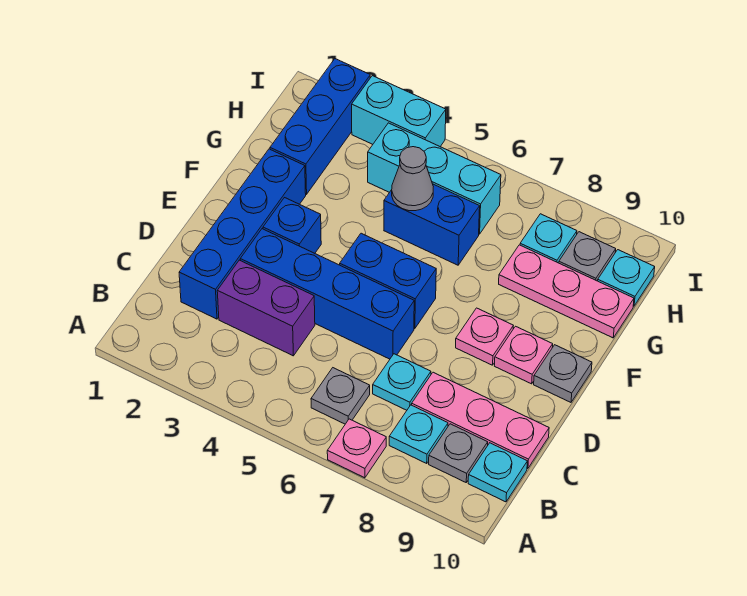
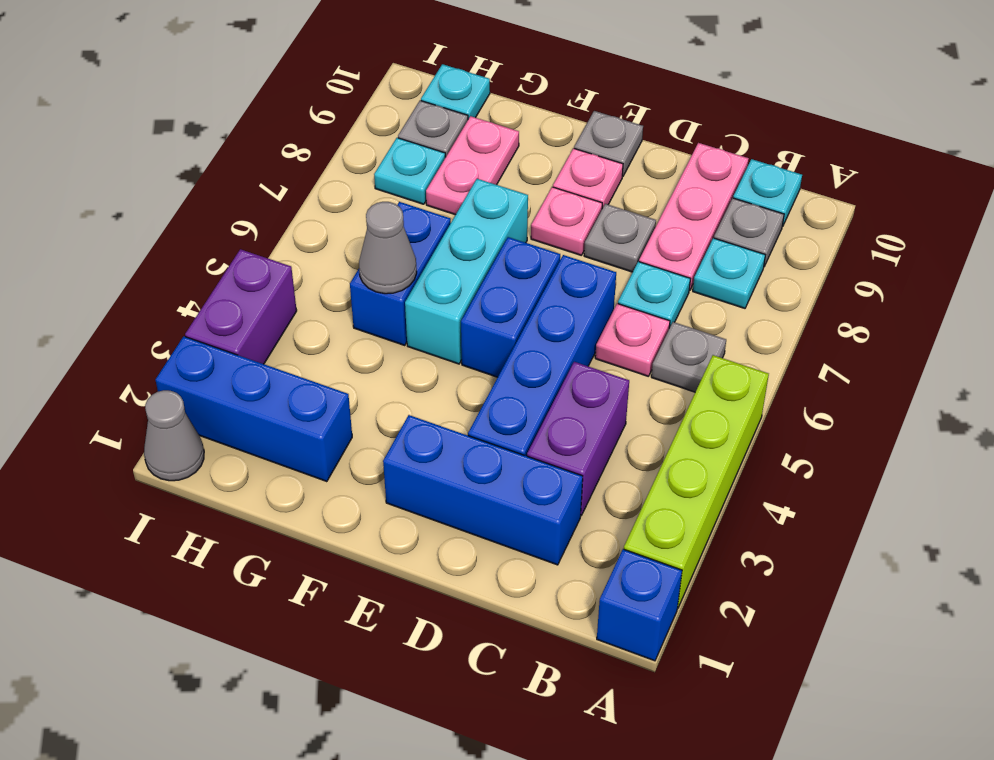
none -> lime 1x4 brick [624,355,769,608]
pink 1x1 plate [327,419,386,478] -> pink 1x1 plate moved to [595,304,670,376]
blue 1x4 brick [179,149,306,319] -> blue 1x3 brick [383,415,583,565]
none -> grey 1x1 plate [584,204,656,272]
blue 1x1 brick [263,198,321,253] -> blue 1x1 brick moved to [597,549,682,661]
pink 1x3 plate [499,245,634,338] -> pink 1x2 plate [426,116,519,215]
cyan 1x3 brick [368,123,501,234] -> cyan 1x3 brick moved to [405,179,528,364]
none -> grey 1x1 cone [144,390,204,481]
cyan 1x2 brick [352,76,446,146] -> purple 1x2 brick [185,249,297,364]

